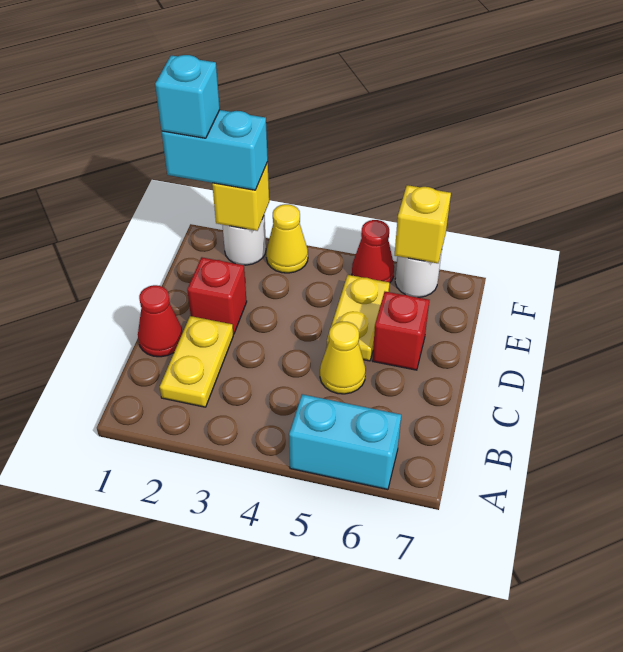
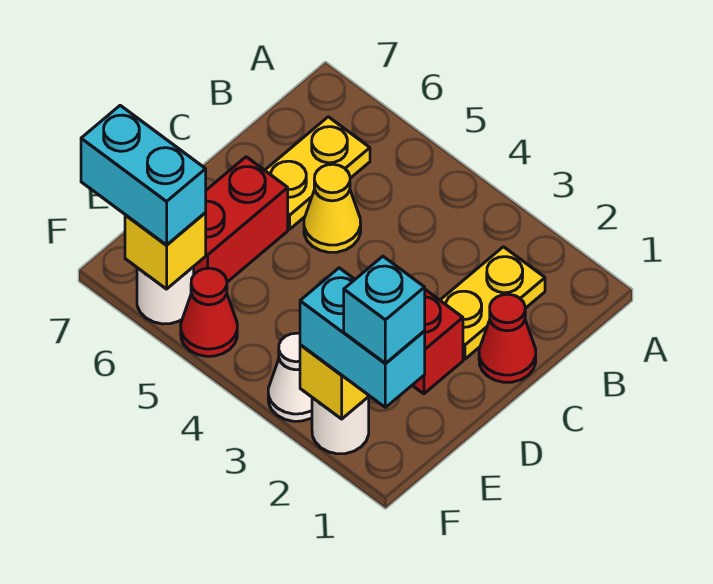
cyan 1x2 brick [289,394,401,490] -> cyan 1x2 brick moved to [81,105,206,245]
yellow 1x2 plate [326,275,390,361] -> yellow 1x2 plate moved to [265,117,370,229]
red 1x1 brick [372,292,429,370] -> red 1x2 brick [194,157,288,282]
yellow 1x1 cone [266,204,308,273] -> white 1x1 cone [268,333,312,421]

